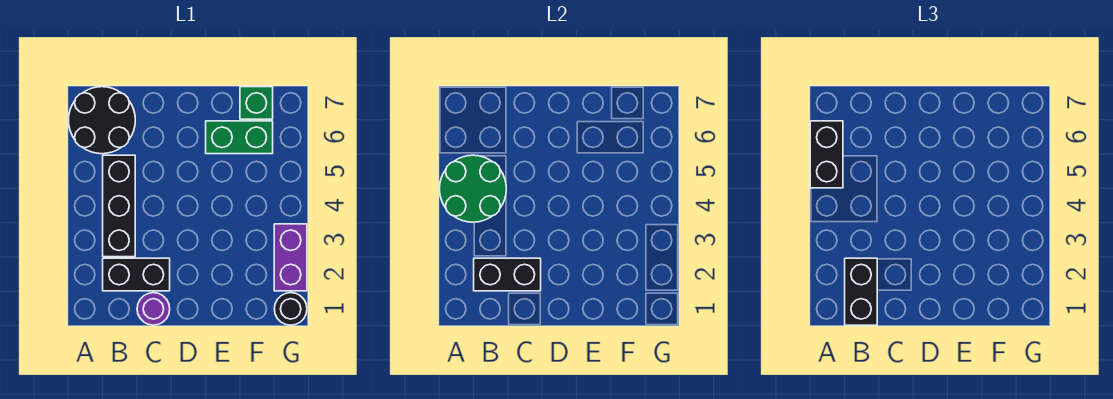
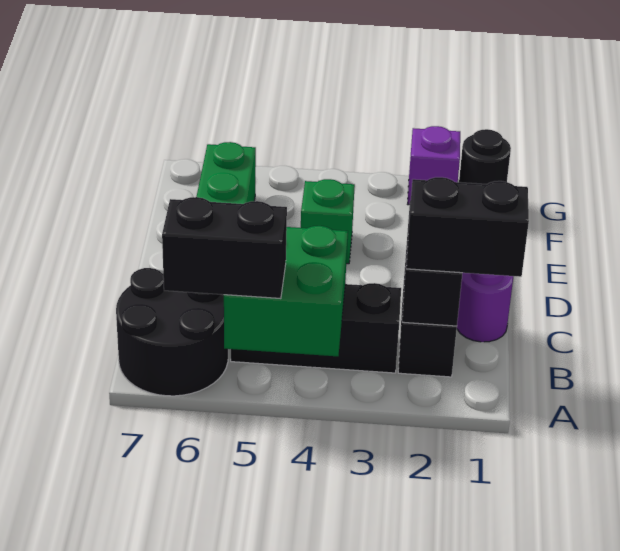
green 2x2 round brick [439,155,506,222] -> green 2x2 brick [224,226,348,356]
green 1x1 brick [240,87,273,119] -> green 1x1 brick moved to [301,179,355,264]
purple 1x2 brick [274,224,307,291] -> purple 1x1 brick [408,126,460,205]

